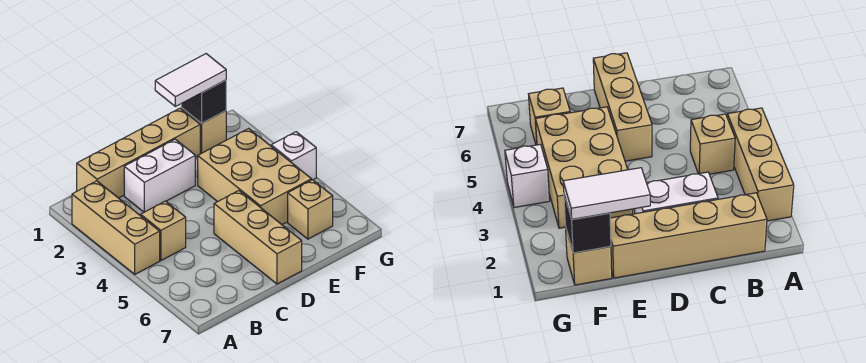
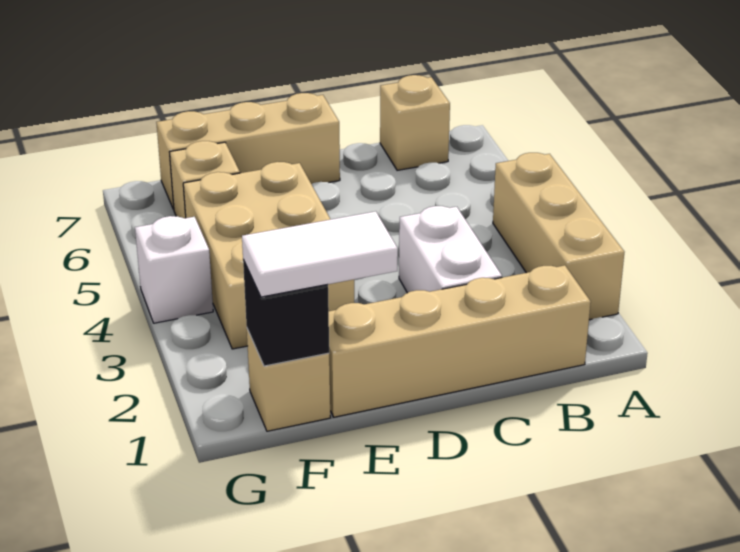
tan 1x1 brick [141,201,186,260] -> tan 1x1 brick moved to [380,75,450,170]
white 1x2 brick [124,139,195,212] -> white 1x2 brick turned to [399,206,502,293]
tan 1x3 brick [214,191,302,284] -> tan 1x3 brick turned to [156,93,340,209]

